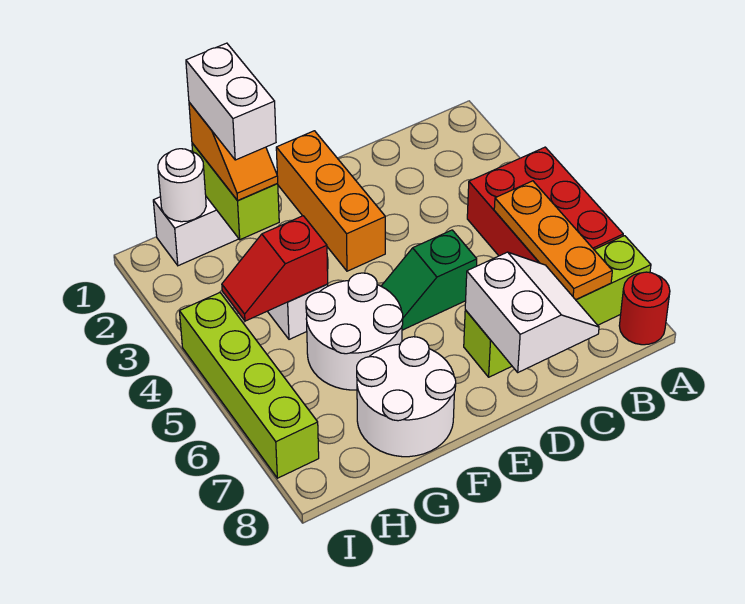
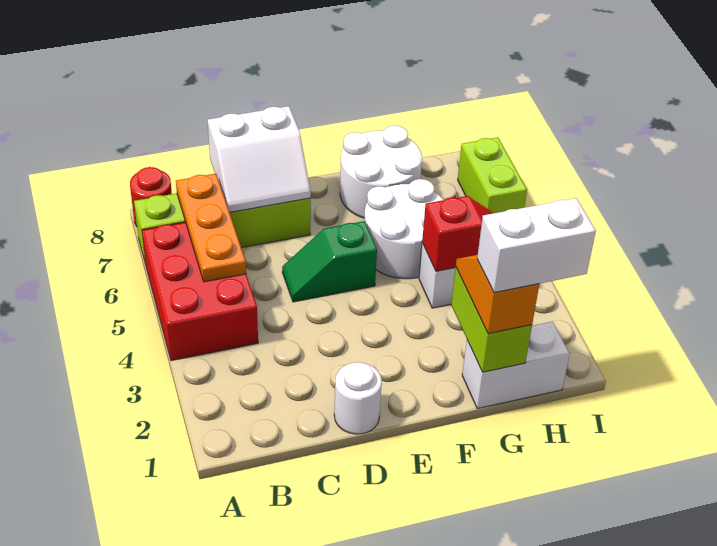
white 2x2 slope [465,252,599,372] -> white 2x2 slope turned to [208,106,311,212]
green 1x2 slope [381,230,477,330] -> green 1x2 slope turned to [282,221,377,302]
orange 1x3 brick [276,131,385,271] -> none
white 1x2 brick [186,43,276,160] -> white 1x2 brick turned to [477,198,596,293]
white 1x1 round brick [158,149,206,222] -> white 1x1 round brick moved to [334,362,382,434]
lime 1x4 brick [179,293,319,478] -> lime 1x2 brick [458,137,527,213]

